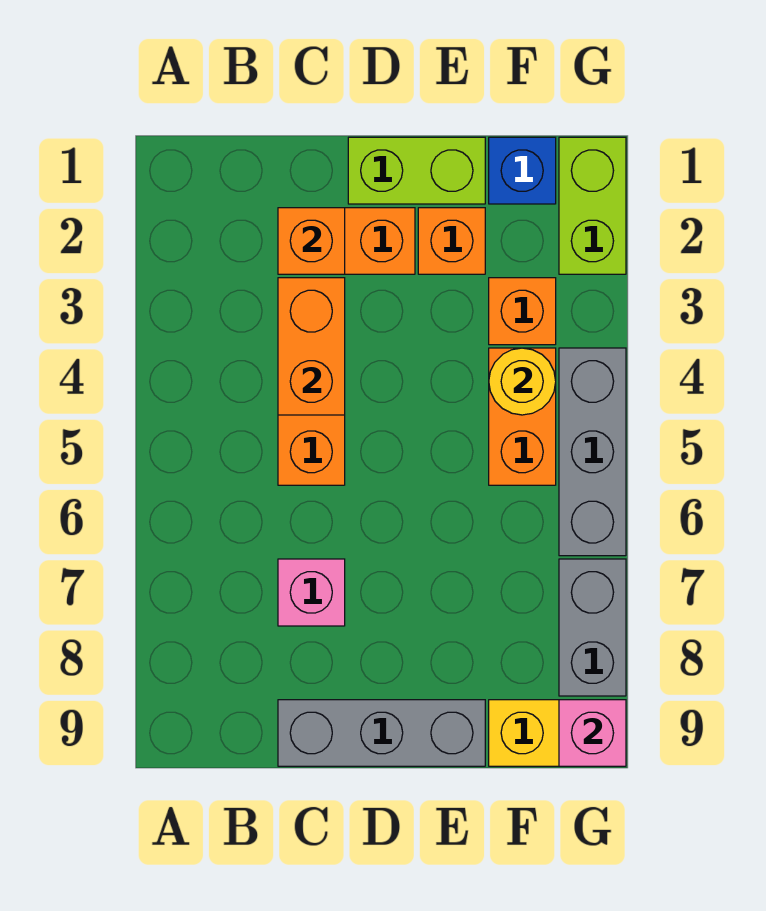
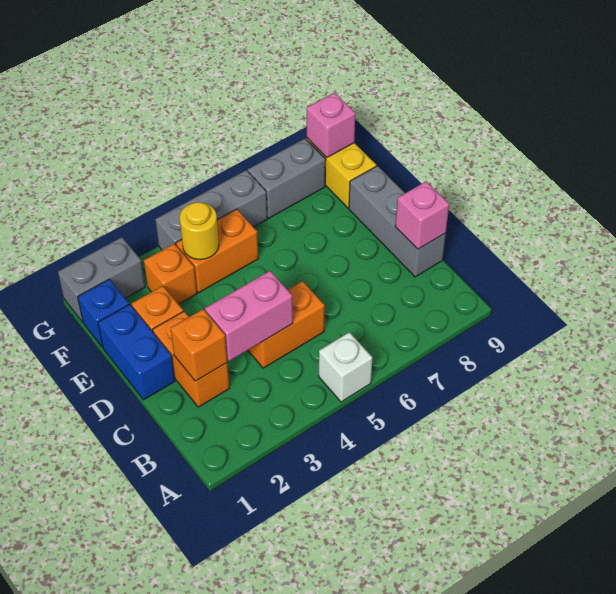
none -> white 1x1 brick [319,332,372,402]
orange 1x2 brick [278,278,345,415] -> pink 1x2 brick [205,271,293,361]
pink 1x1 brick [278,559,345,626] -> pink 1x1 brick moved to [395,182,449,249]
lime 1x2 brick [348,137,485,204] -> blue 1x2 brick [98,304,175,400]
lime 1x2 brick [559,137,626,274] -> grey 1x2 brick [58,237,145,322]

